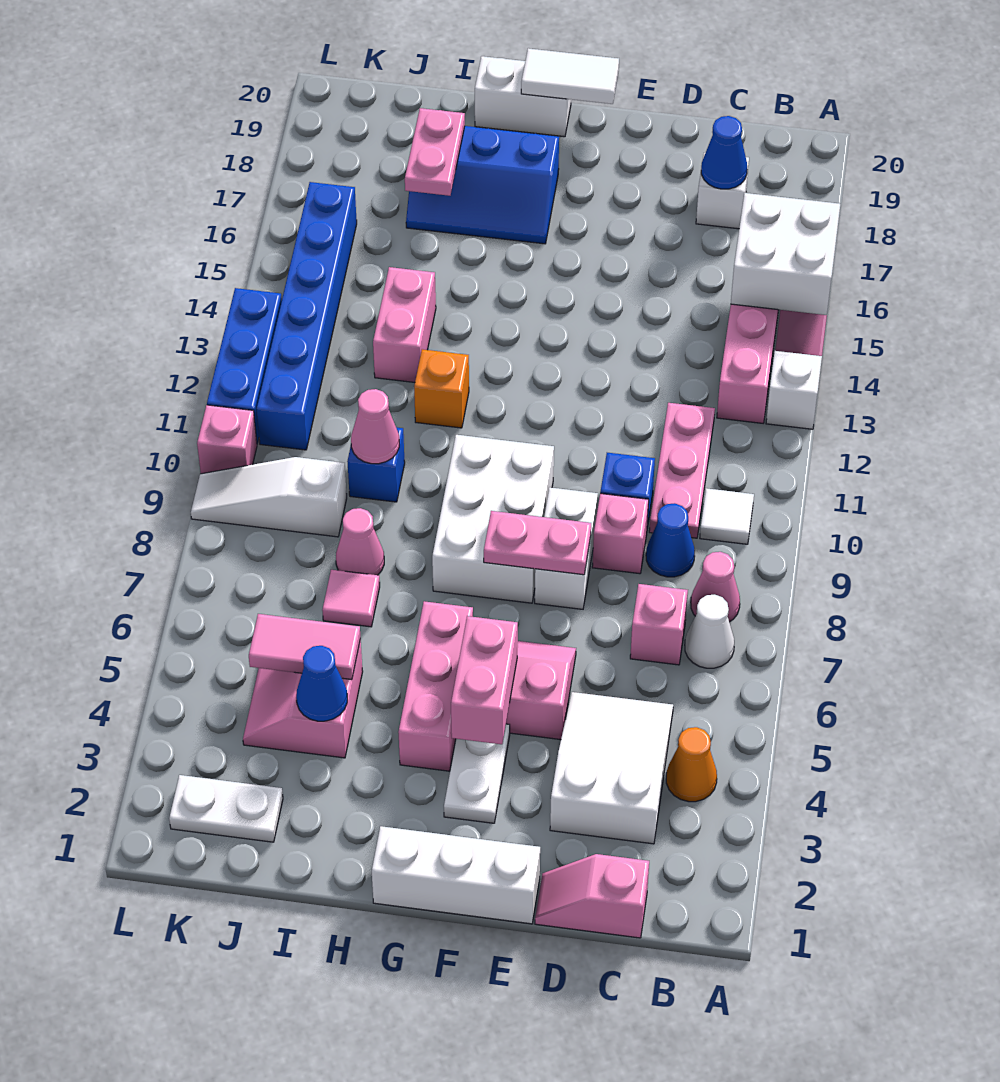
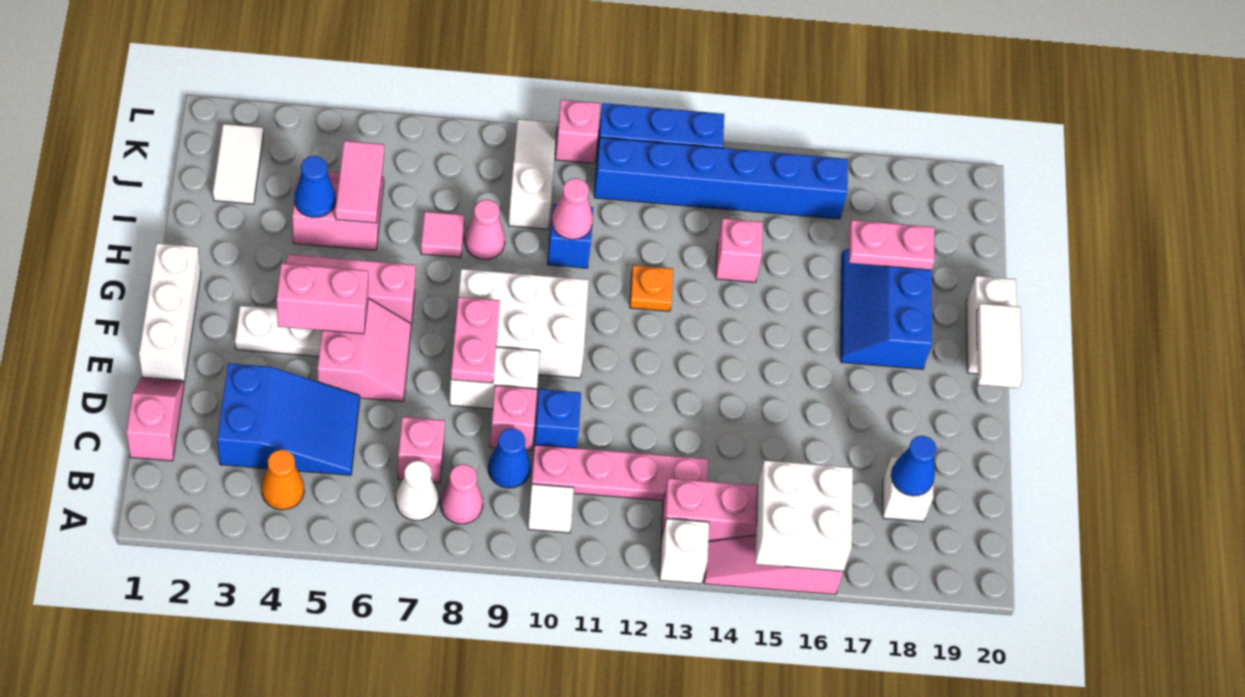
white 2x3 slope [550,692,673,844] -> blue 2x3 slope [217,363,360,475]
pink 1x3 plate [649,403,715,538] -> pink 1x4 plate [531,445,708,501]
orange 1x1 brick [414,349,469,428] -> orange 1x1 plate [630,265,673,311]
pink 1x2 brick [373,267,436,382] -> pink 1x1 brick [716,218,763,282]
white 1x2 plate [169,775,283,842] -> white 1x2 tile [213,124,263,204]

